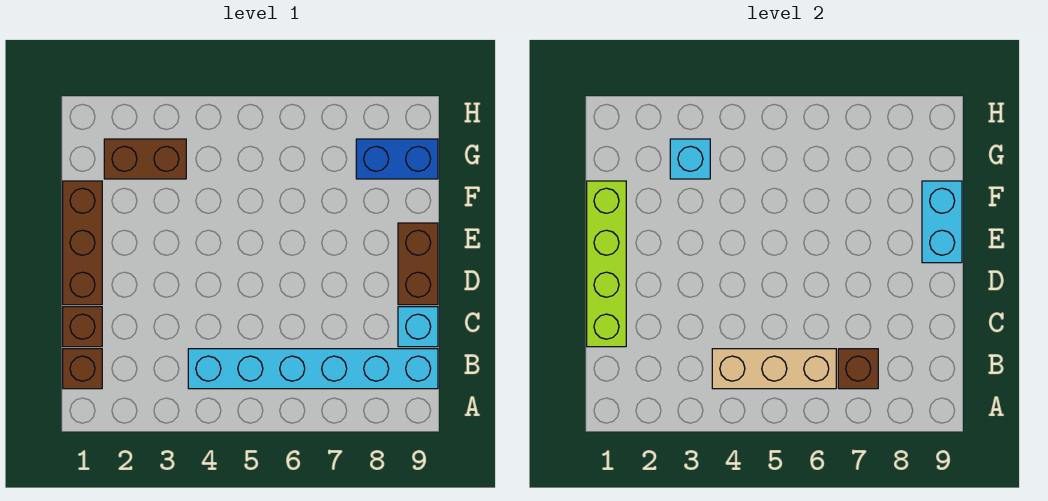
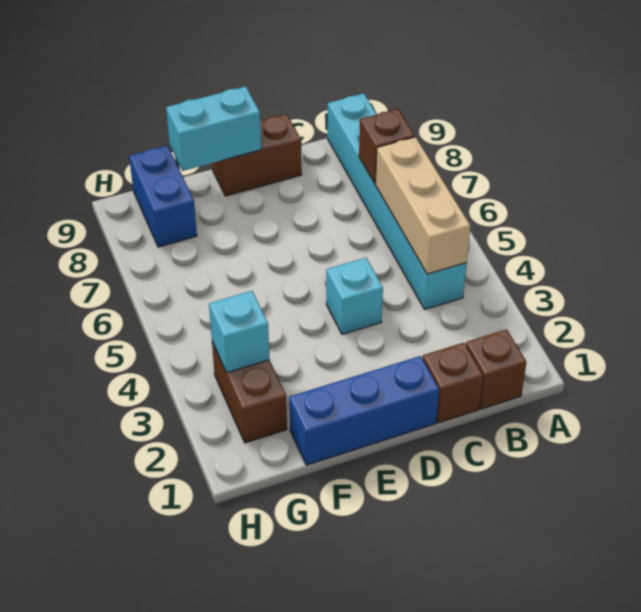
lime 1x4 brick [587,181,626,347] -> none
cyan 1x1 brick [398,307,438,347] -> cyan 1x1 brick moved to [326,258,383,334]
brown 1x3 brick [63,181,102,305] -> blue 1x3 brick [289,356,439,465]

